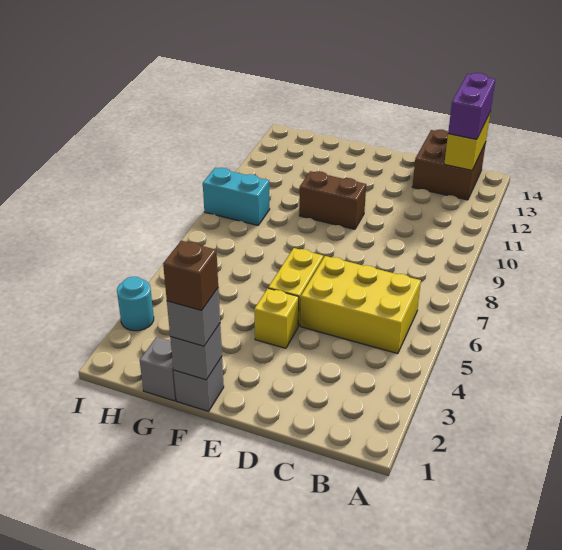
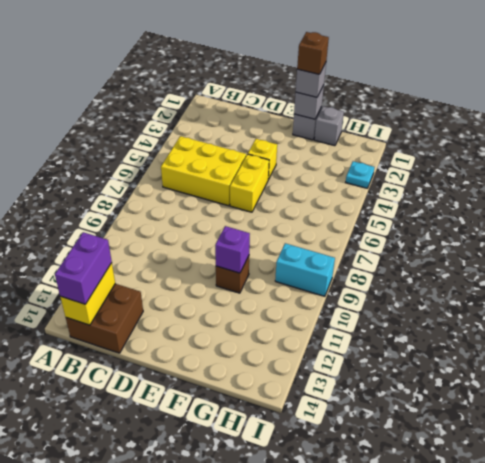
brown 1x2 brick [299,171,366,229] -> brown 1x1 brick [216,256,249,293]
none -> purple 1x1 brick [215,226,250,273]
cyan 1x1 round brick [117,277,154,331] -> cyan 1x1 plate [346,161,374,188]

